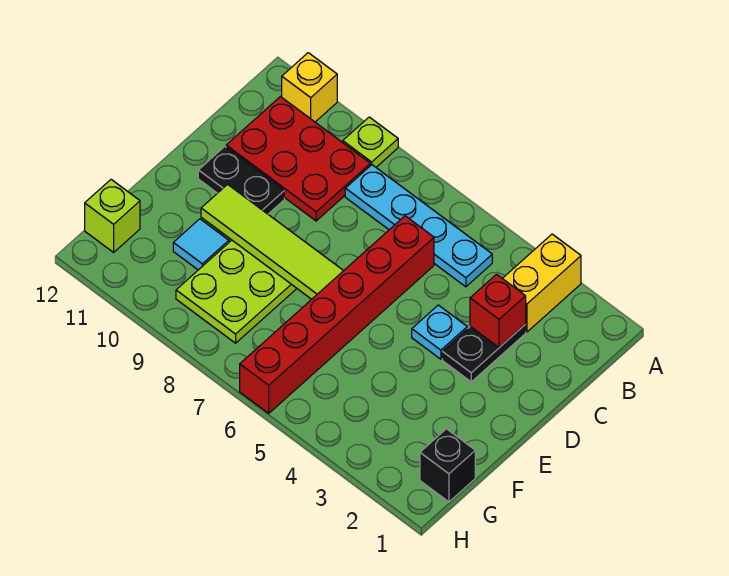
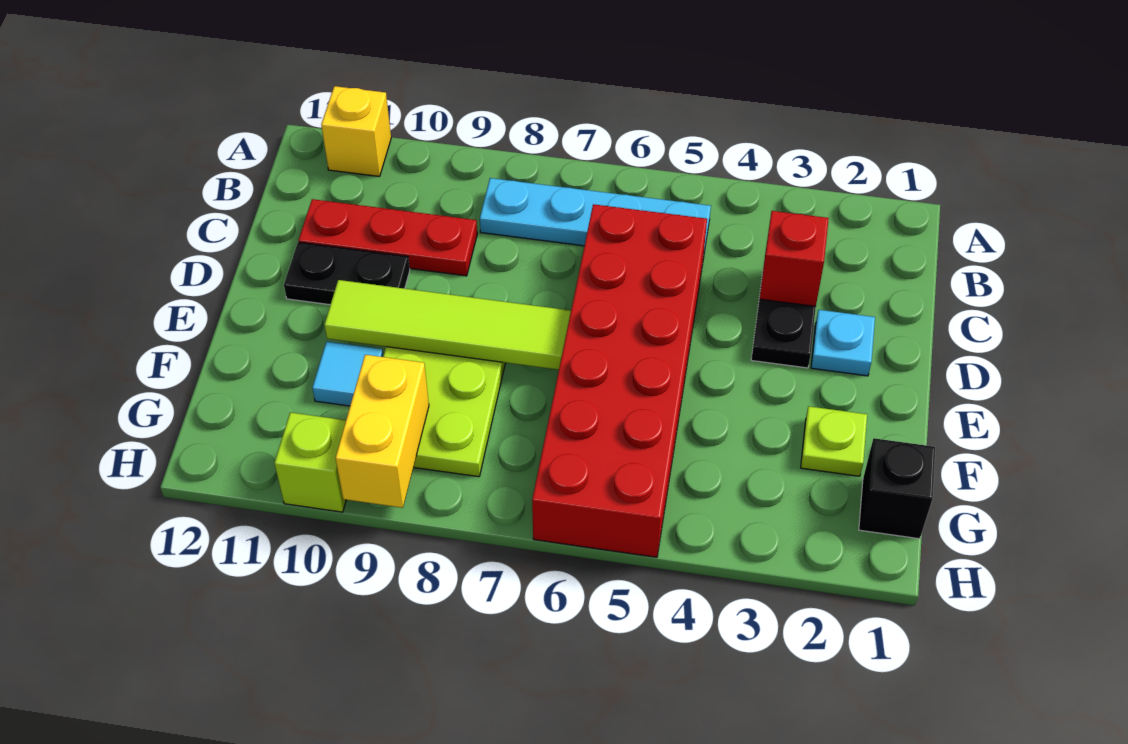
yellow 1x2 brick [502,234,581,332] -> yellow 1x2 brick moved to [335,355,429,508]
lime 1x1 plate [343,117,398,167] -> lime 1x1 plate moved to [801,406,867,476]
red 2x3 plate [226,97,370,221] -> red 1x3 plate [299,199,477,276]
red 1x6 brick [240,216,434,413] -> red 2x6 brick [532,204,707,557]
cyan 1x1 plate [412,305,467,359] -> cyan 1x1 plate moved to [811,310,875,376]
lime 1x1 brick [85,179,140,252] -> lime 1x1 brick moved to [274,412,346,512]

